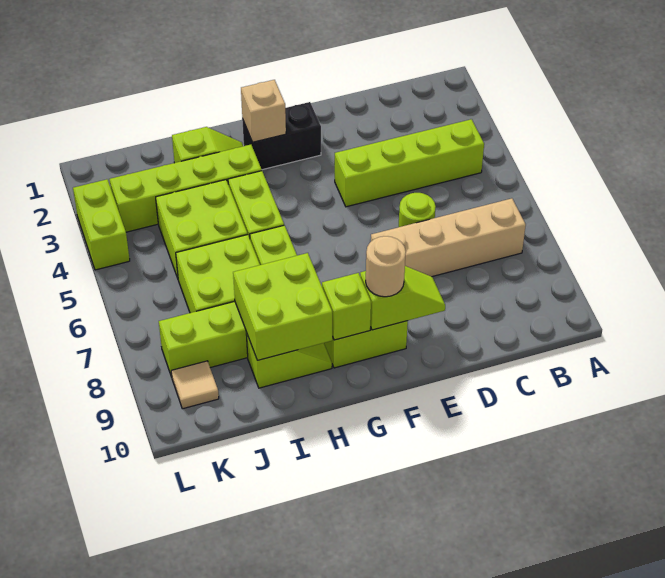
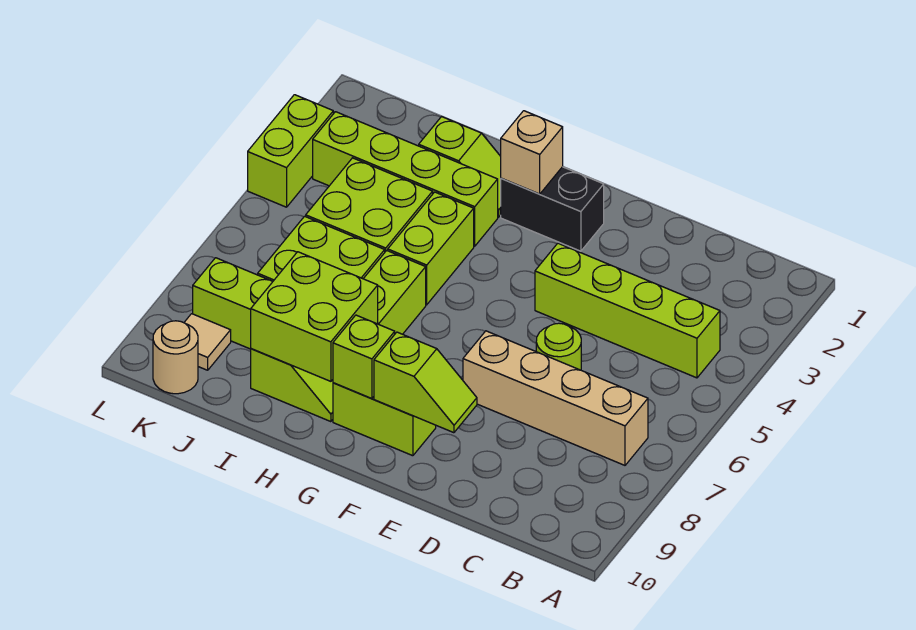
tan 1x1 round brick [366,236,406,297] -> tan 1x1 round brick moved to [153,321,198,394]

